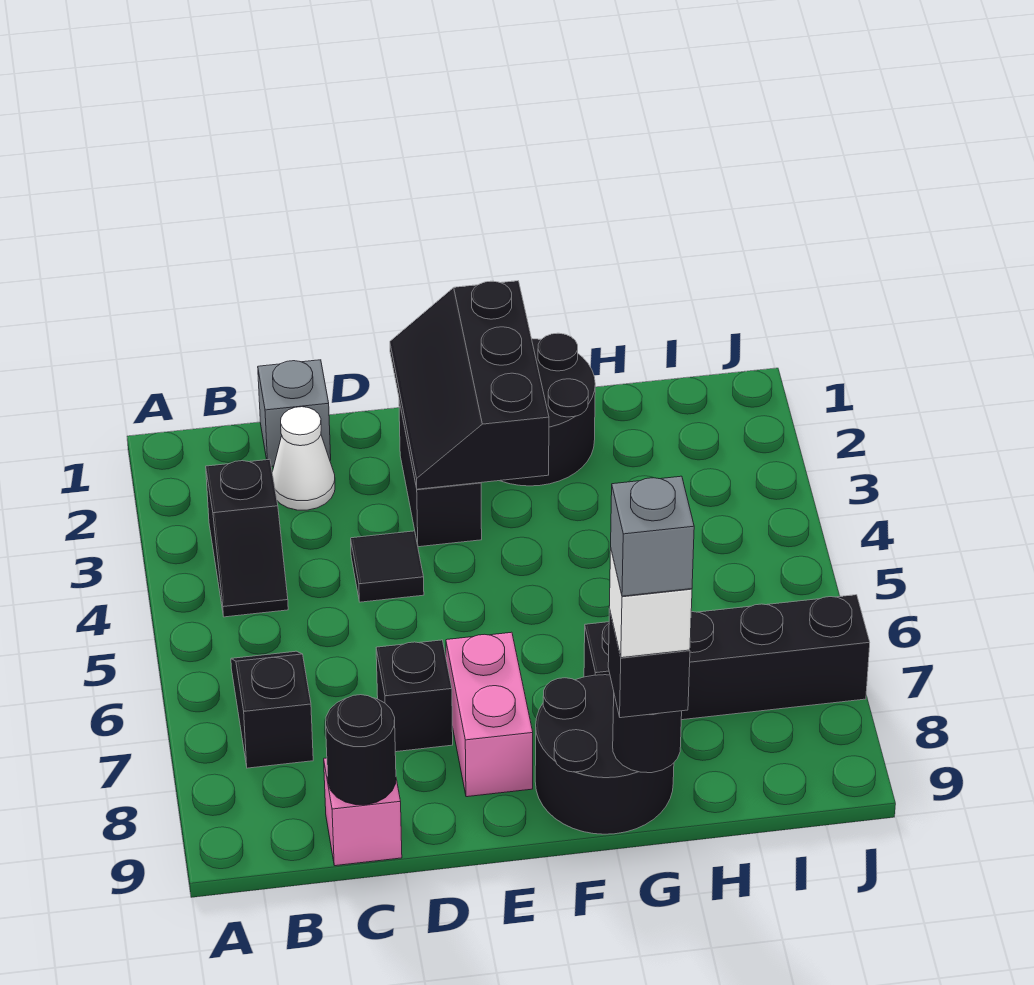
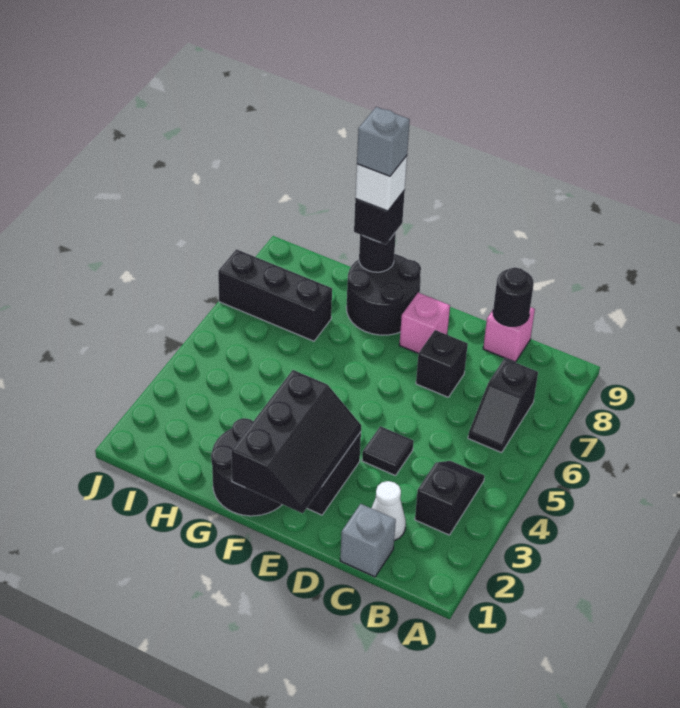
pink 1x2 brick [446,632,533,797] -> pink 1x1 brick [399,293,450,353]
black 1x4 brick [584,595,870,720] -> black 1x3 brick [218,249,332,341]

